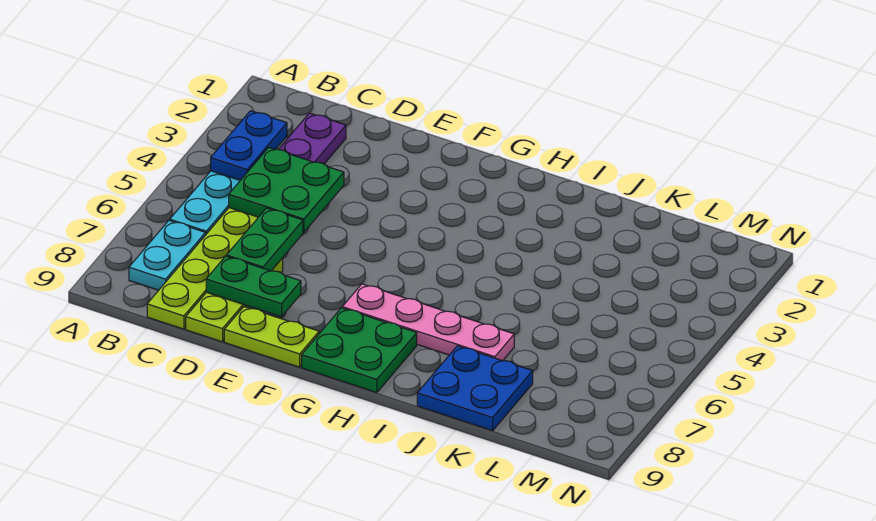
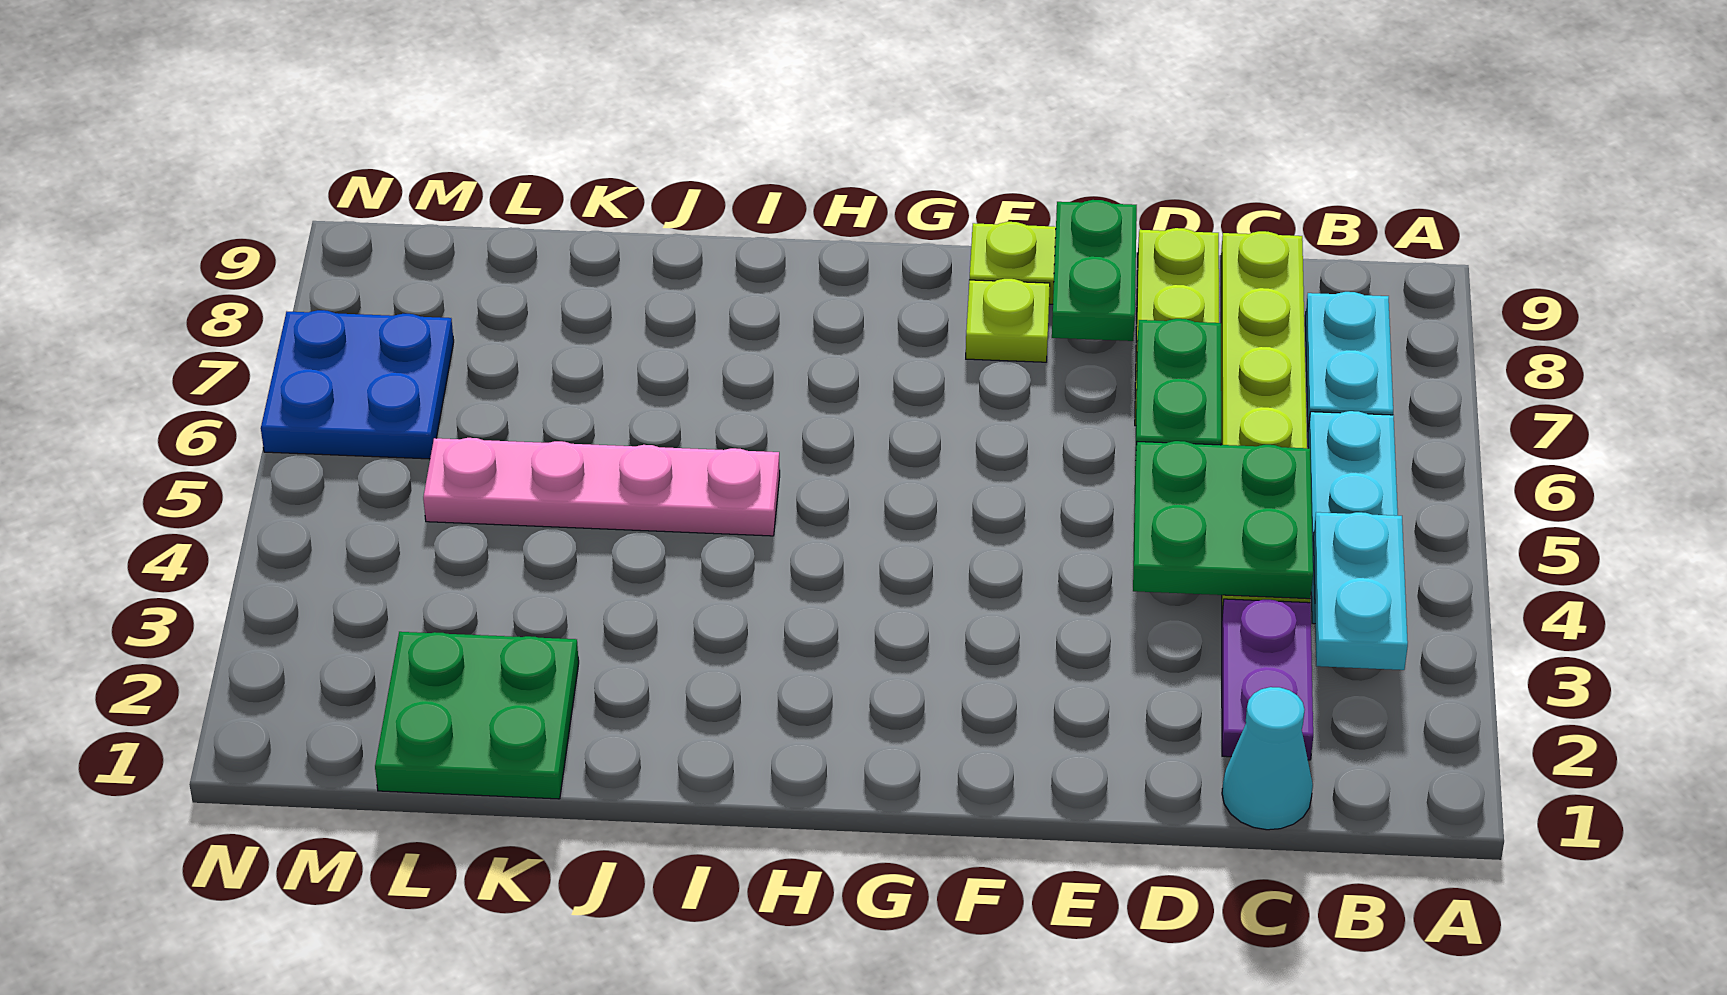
blue 1x2 plate [211,111,287,180] -> cyan 1x2 plate [1313,512,1408,670]
none -> cyan 1x1 cone [1222,687,1313,830]
green 1x2 plate [206,256,301,317] -> green 1x2 plate turned to [1052,200,1137,341]
none -> lime 1x1 plate [966,279,1050,362]
pink 1x4 plate [342,284,514,361] -> pink 1x4 plate moved to [423,438,780,536]
green 2x2 plate [302,308,417,393] -> green 2x2 plate moved to [375,632,579,799]
blue 2x2 plate [417,346,533,431] -> blue 2x2 plate moved to [261,310,454,459]

